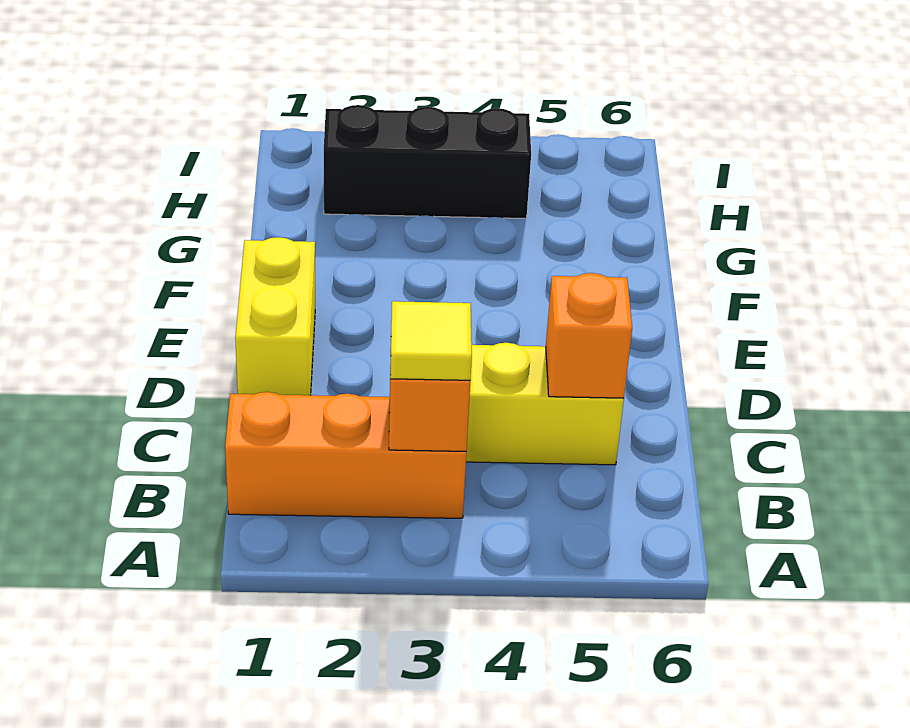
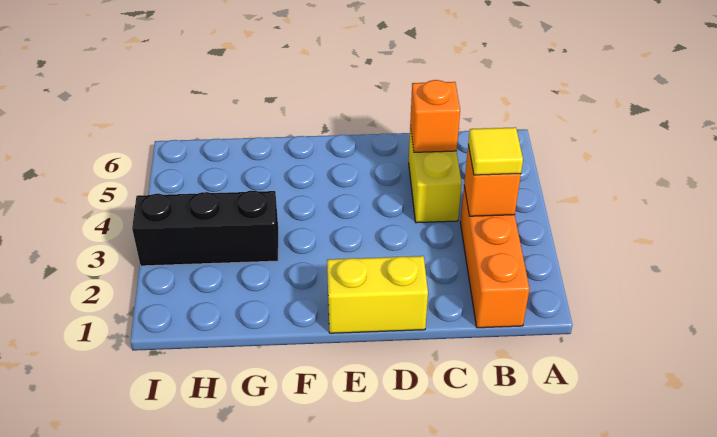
black 1x3 brick [324,105,531,219] -> black 1x3 brick turned to [132,191,278,266]

